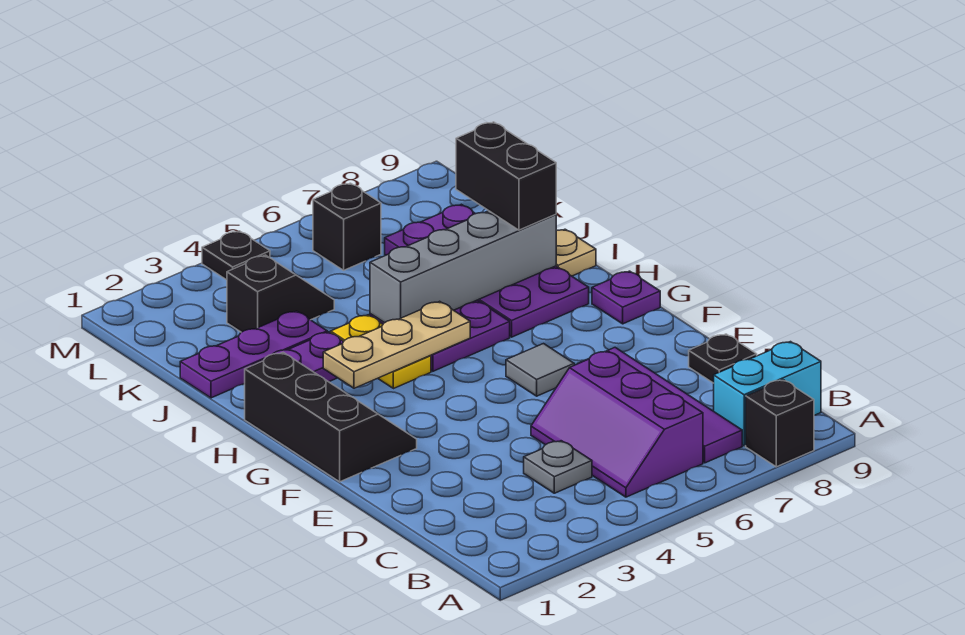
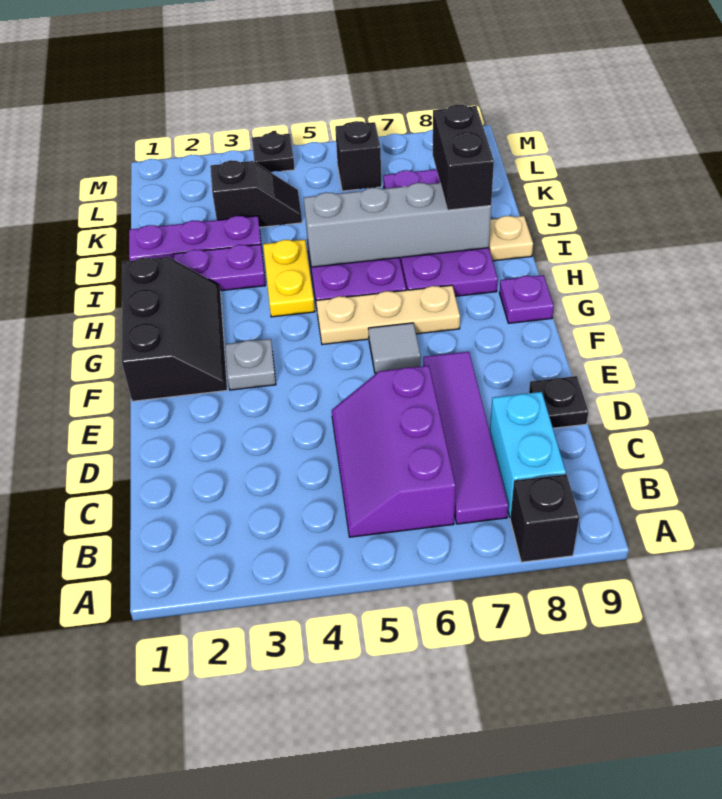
cyan 1x2 brick [714,342,821,446] -> cyan 1x2 brick turned to [490,392,566,518]
grey 1x1 plate [524,441,592,493] -> grey 1x1 plate moved to [225,339,276,390]
tan 1x3 plate [323,301,470,388] -> tan 1x3 plate moved to [316,285,460,344]

